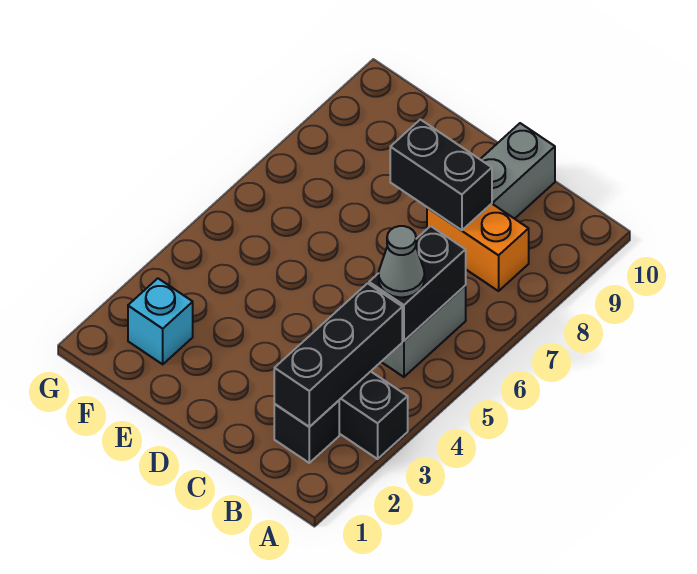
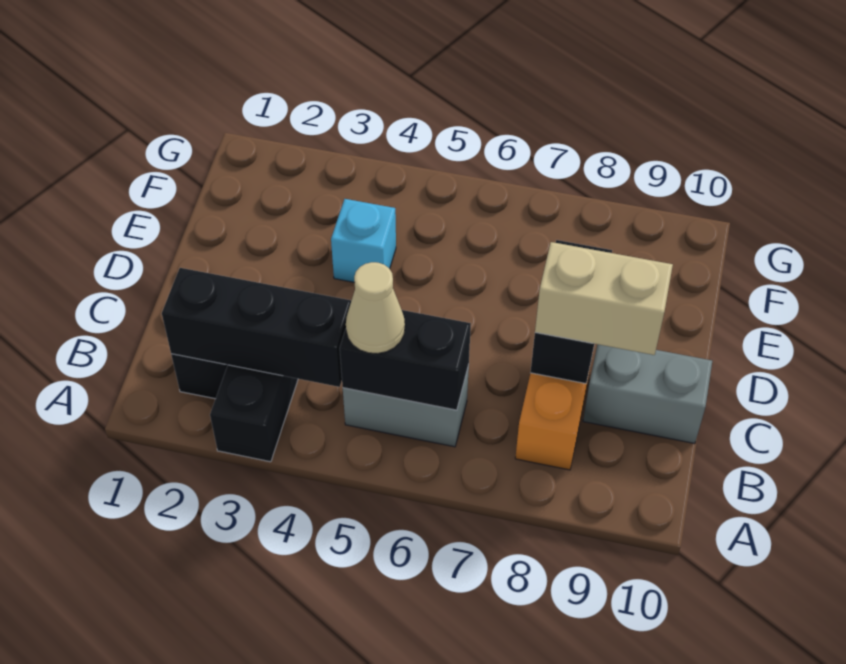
grey 1x1 cone [379,226,424,297] -> tan 1x1 cone [346,262,405,354]
none -> tan 1x2 brick [535,242,673,355]
cyan 1x1 brick [128,278,193,364] -> cyan 1x1 brick moved to [331,199,396,282]

